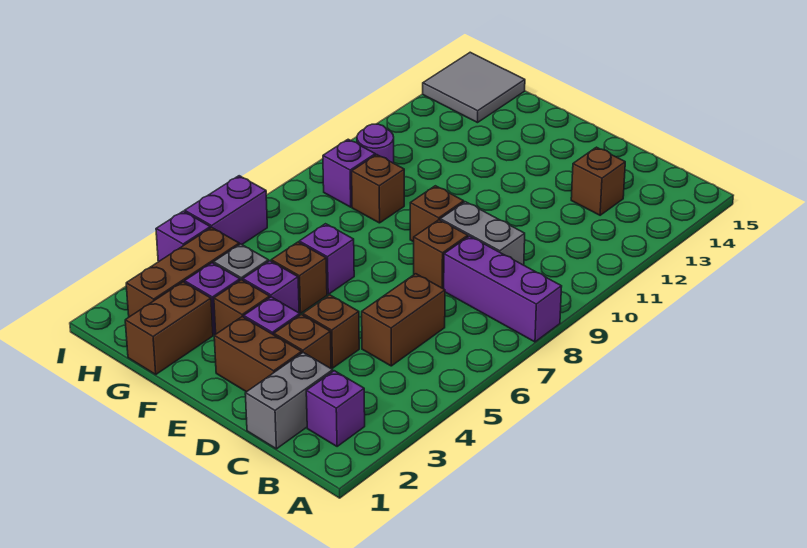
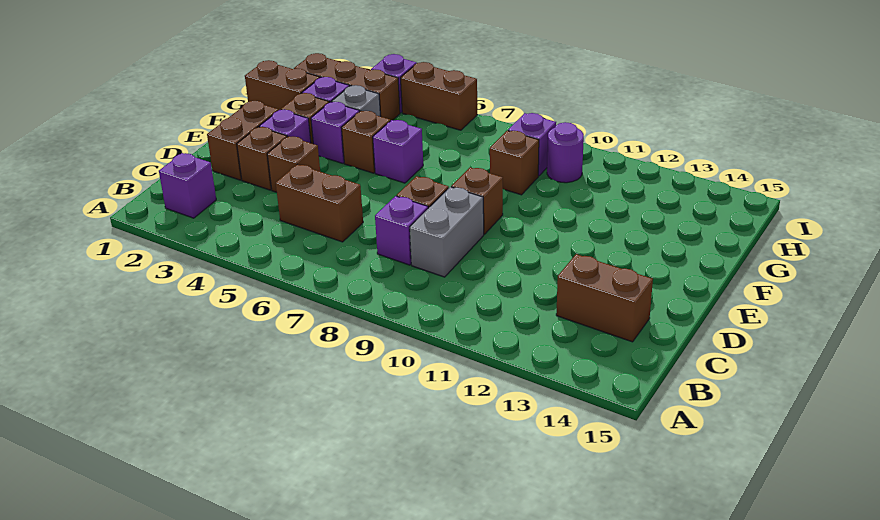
purple 1x3 brick [444,236,562,342] -> purple 1x1 brick [375,196,428,265]
grey 1x2 brick [245,353,333,449] -> none
brown 1x1 brick [571,147,625,215] -> brown 1x2 brick [556,254,653,342]
grey 2x2 tile [423,52,525,123] -> none
purple 1x2 brick [185,176,267,245] -> brown 1x2 brick [401,62,477,130]

